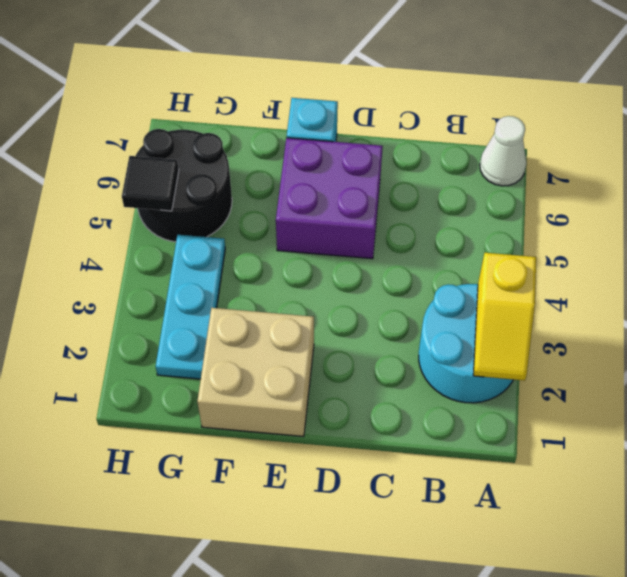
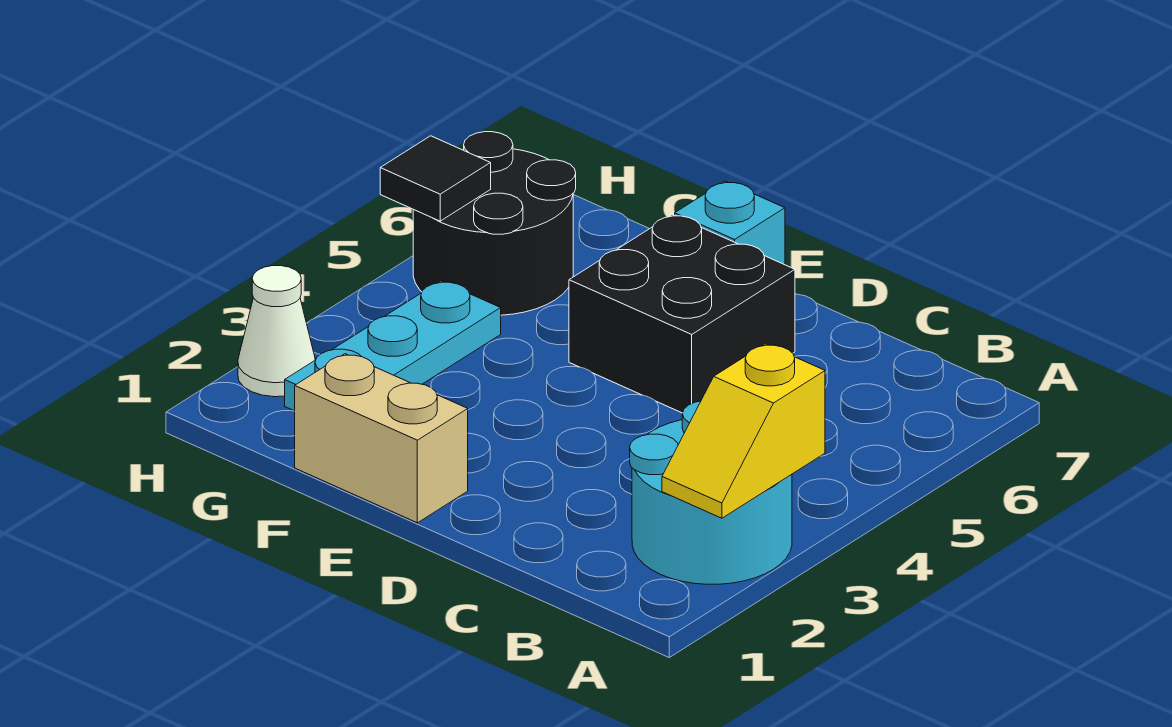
white 1x1 cone [480,116,526,186] -> white 1x1 cone moved to [238,266,315,397]
purple 2x2 brick [276,138,383,259] -> black 2x2 brick [569,215,795,413]
tan 2x2 brick [197,308,314,437] -> tan 1x2 brick [295,354,468,523]

